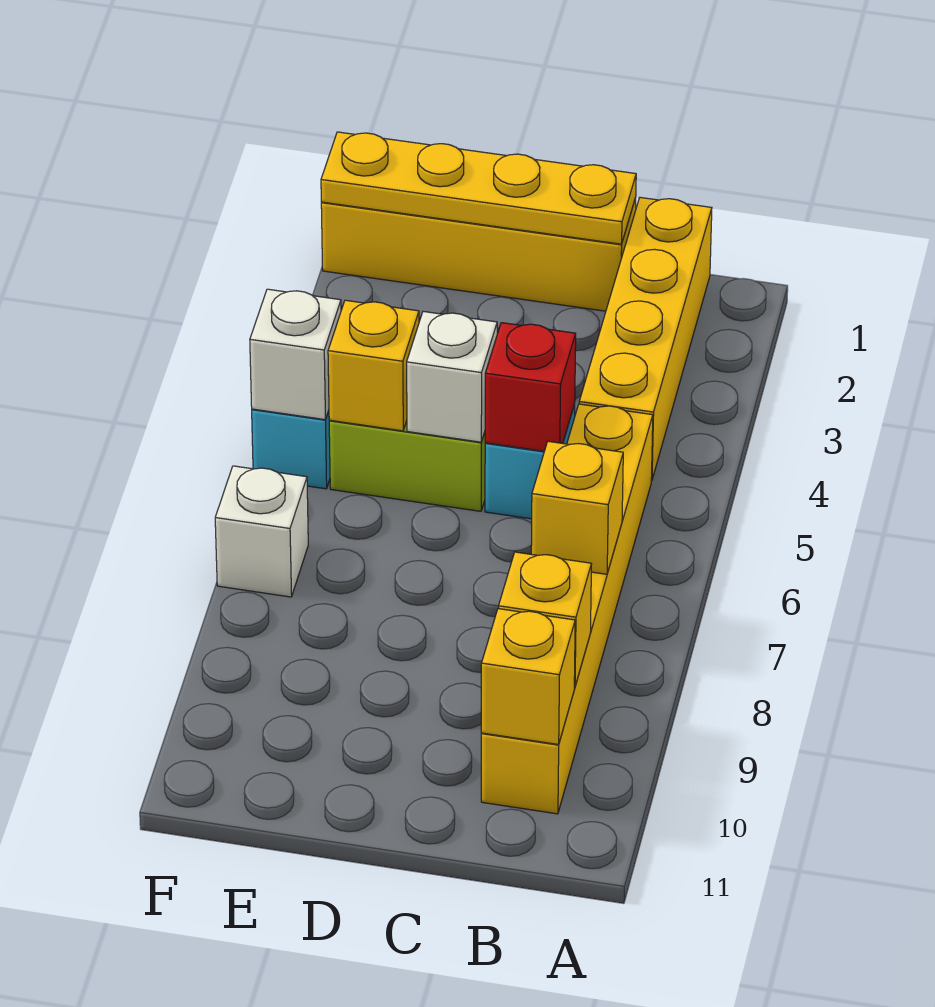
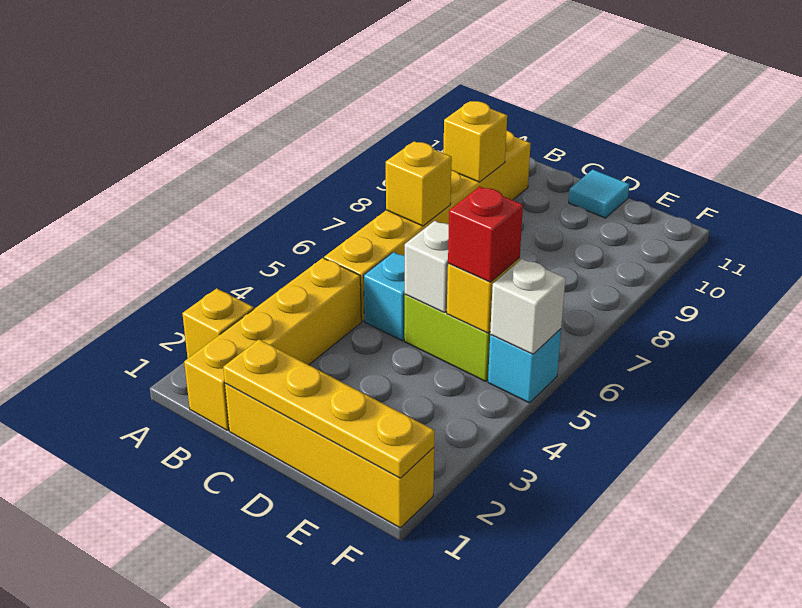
yellow 1x1 brick [481,609,575,744] -> yellow 1x1 brick moved to [182,288,254,358]
red 1x1 brick [485,323,576,451] -> red 1x1 brick moved to [448,187,523,282]
none -> cyan 1x1 tile [569,170,629,218]
white 1x1 brick [215,466,308,597] -> none

